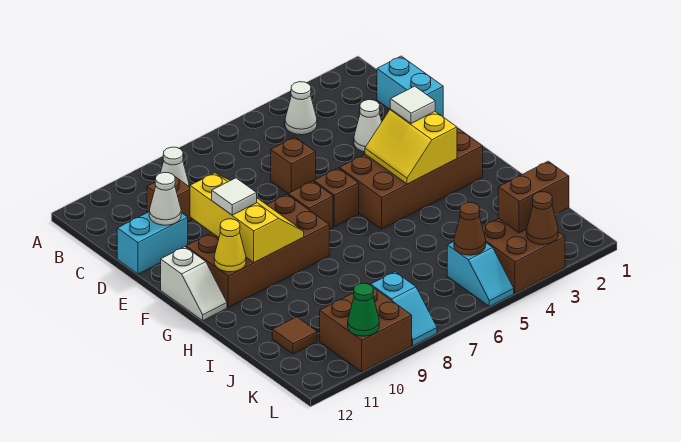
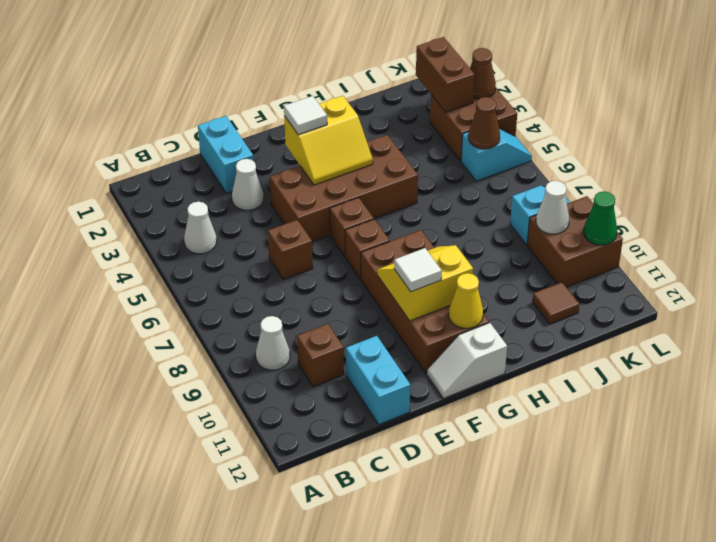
cyan 1x2 brick [377,56,443,117] -> cyan 1x2 brick turned to [198,116,254,193]
white 1x1 cone [149,173,181,225] -> white 1x1 cone moved to [536,181,569,234]
yellow 2x3 slope [190,173,304,263] -> yellow 2x2 slope [377,245,473,321]
brown 2x4 brick [339,128,483,229] -> brown 2x4 brick turned to [270,135,418,241]
white 1x2 slope [161,247,227,320] -> white 1x2 slope turned to [427,323,507,398]

